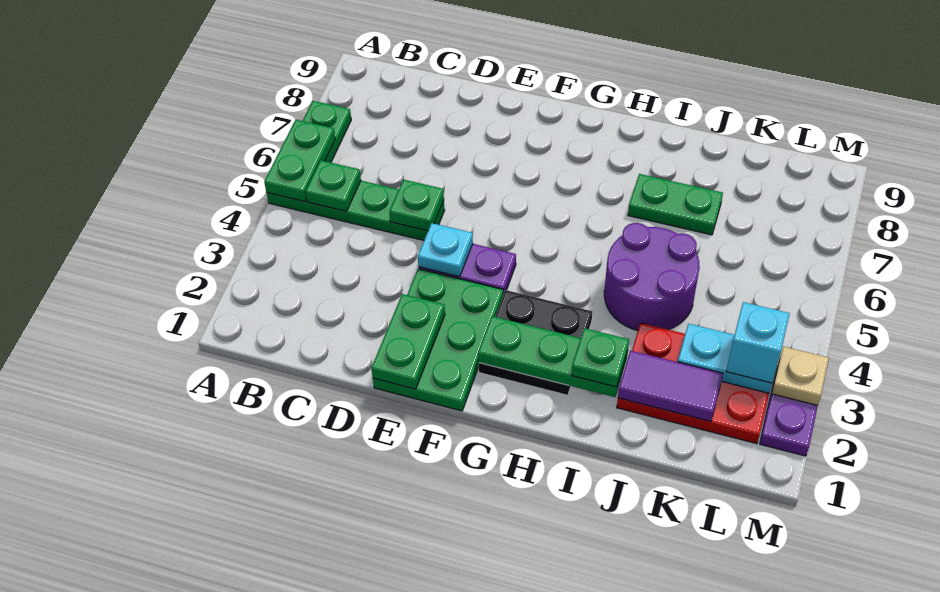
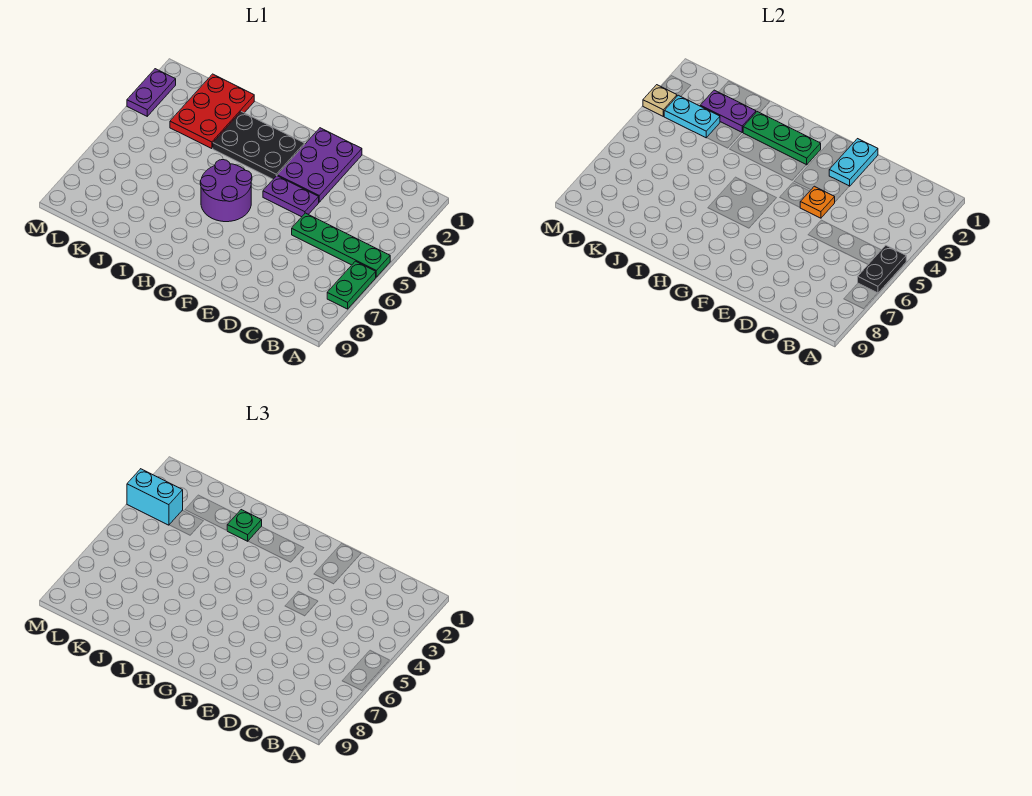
green 1x2 plate [264,120,335,202] -> black 1x2 plate [858,245,906,293]
green 1x1 plate [306,160,361,211] -> none
green 1x1 plate [389,180,444,231] -> none
green 2x3 plate [373,269,503,411] -> purple 2x3 plate [277,128,362,202]
green 1x2 plate [371,294,445,389] -> cyan 1x2 plate [829,139,878,186]
cyan 1x1 plate [418,223,473,277] -> orange 1x1 plate [800,186,835,218]
black 2x2 plate [479,290,592,395] -> black 2x3 plate [213,112,305,179]
purple 2x2 round brick [604,223,700,331] -> purple 2x2 round brick moved to [200,160,252,222]
green 1x2 plate [628,174,723,235] -> none
red 2x3 plate [617,323,769,444] -> red 2x3 plate turned to [170,74,254,149]
purple 1x2 tile [618,351,723,421] -> purple 1x2 plate [700,90,756,132]
cyan 1x1 brick [726,302,790,383] -> cyan 1x2 brick [127,469,183,525]

